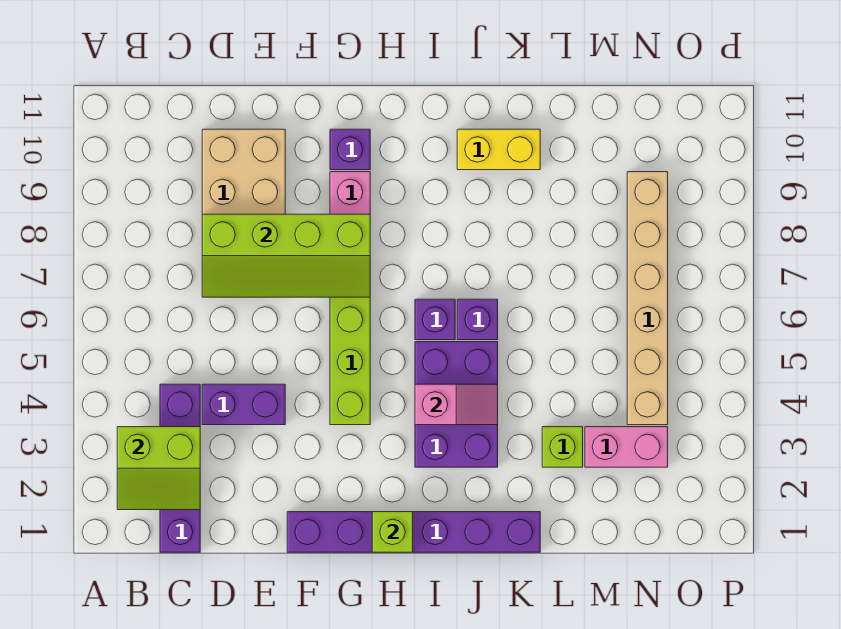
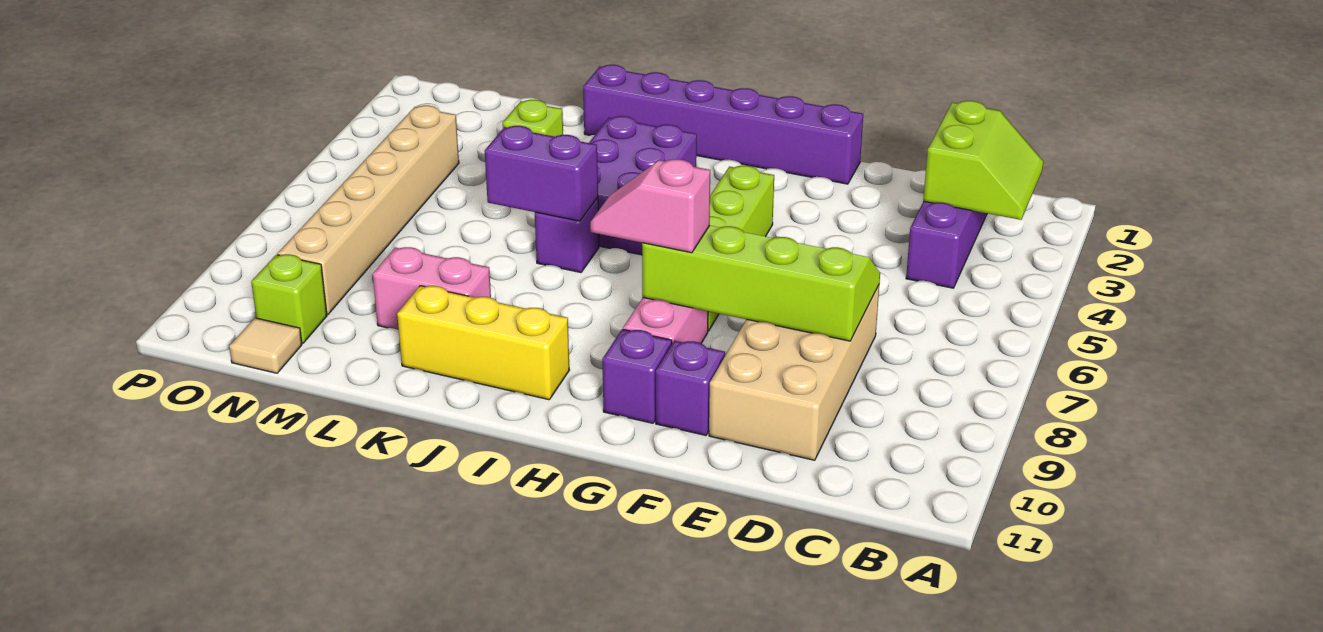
lime 2x2 slope [117,427,200,510] -> lime 2x2 slope turned to [923,101,1043,220]
purple 1x2 brick [202,384,285,425] -> purple 1x2 brick moved to [485,126,598,221]
lime 1x1 brick [372,512,413,552] -> lime 1x1 brick moved to [251,254,327,343]
pink 1x2 slope [415,384,498,425] -> pink 1x2 slope moved to [590,159,710,253]
purple 1x1 brick [415,299,455,340] -> purple 1x1 brick moved to [656,341,725,435]
yellow 1x2 brick [457,129,540,170] -> yellow 1x3 brick [397,286,569,400]
pink 1x2 brick [585,427,668,467] -> pink 1x2 brick moved to [373,247,491,330]
none -> tan 1x1 tile [229,318,302,373]

